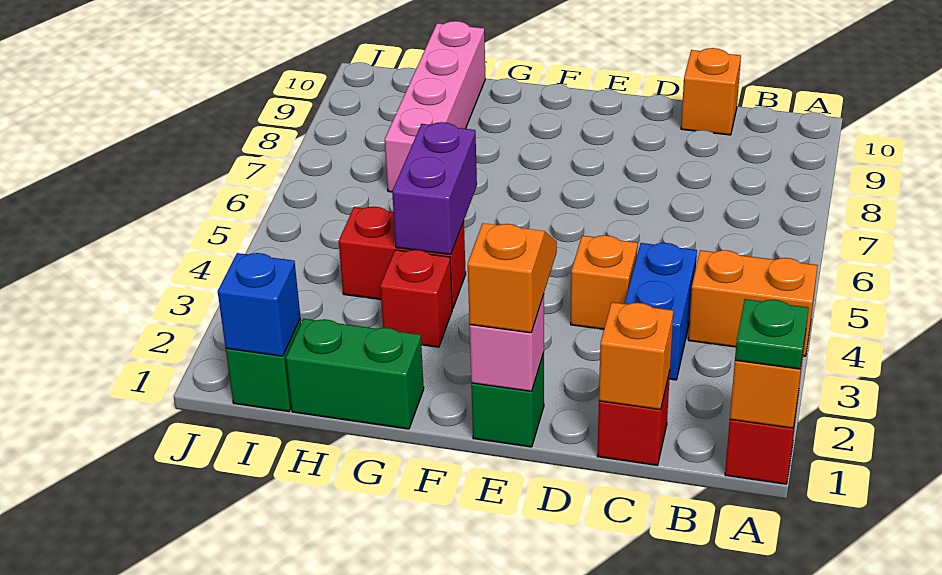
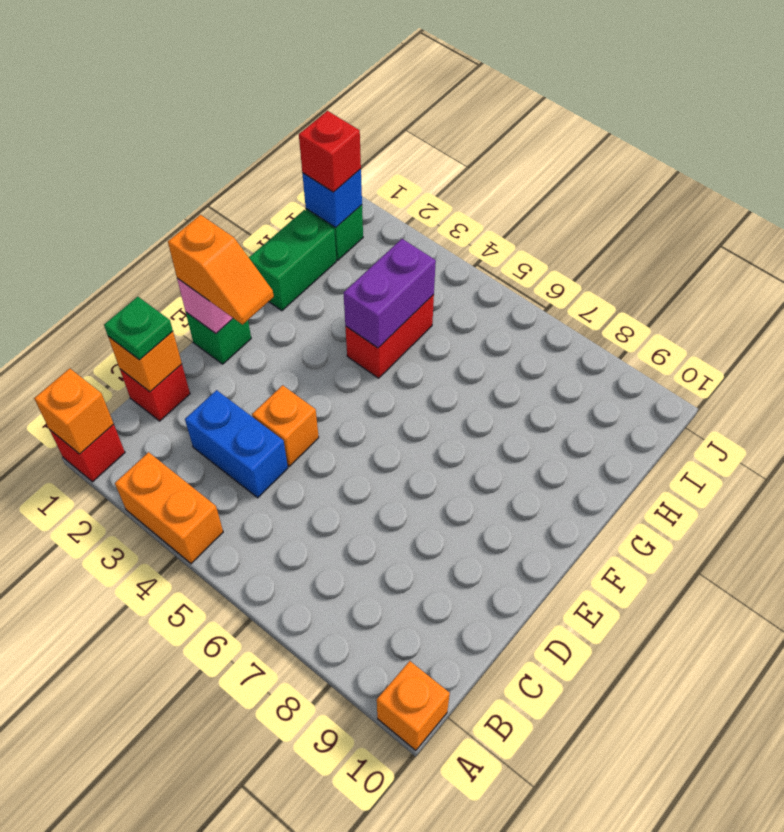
green 1x1 plate [735,299,809,369] -> green 1x1 plate moved to [104,297,173,360]
orange 1x2 brick [688,250,818,356] -> orange 1x2 brick turned to [115,452,223,564]
orange 1x1 brick [681,48,741,135] -> orange 1x1 brick moved to [377,661,450,751]
red 1x1 brick [380,250,452,347] -> red 1x1 brick moved to [299,111,361,192]
purple 1x2 brick [392,122,477,255] -> purple 1x2 brick turned to [343,239,436,348]
pink 1x4 brick [385,21,485,192] -> none

